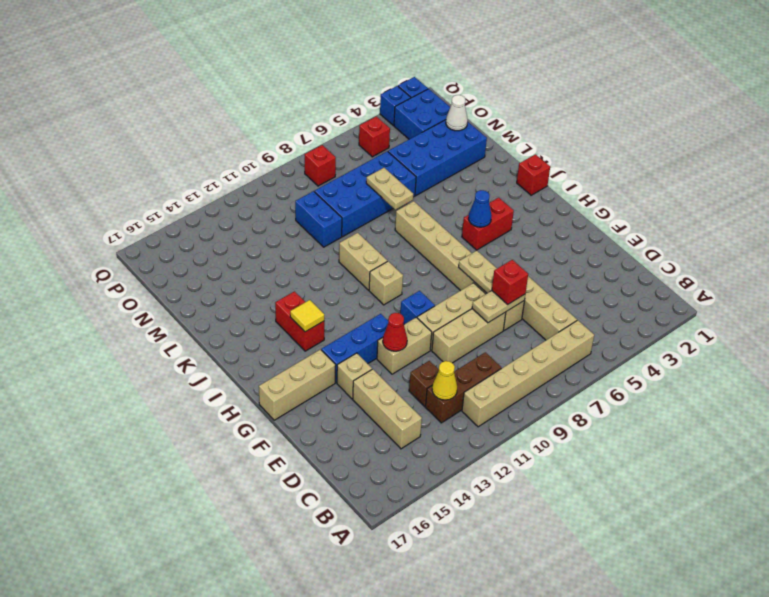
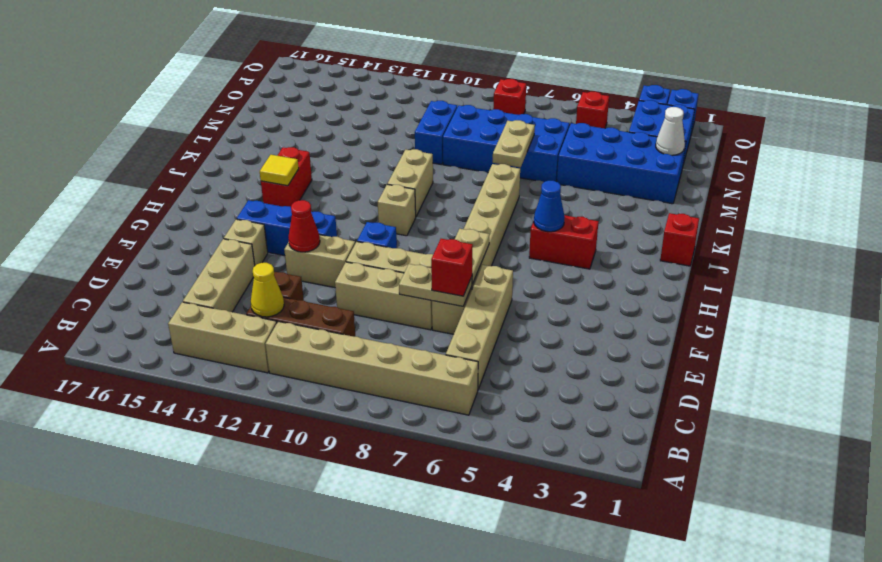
tan 1x3 brick [259,349,336,420] -> tan 1x3 brick moved to [168,302,277,373]

